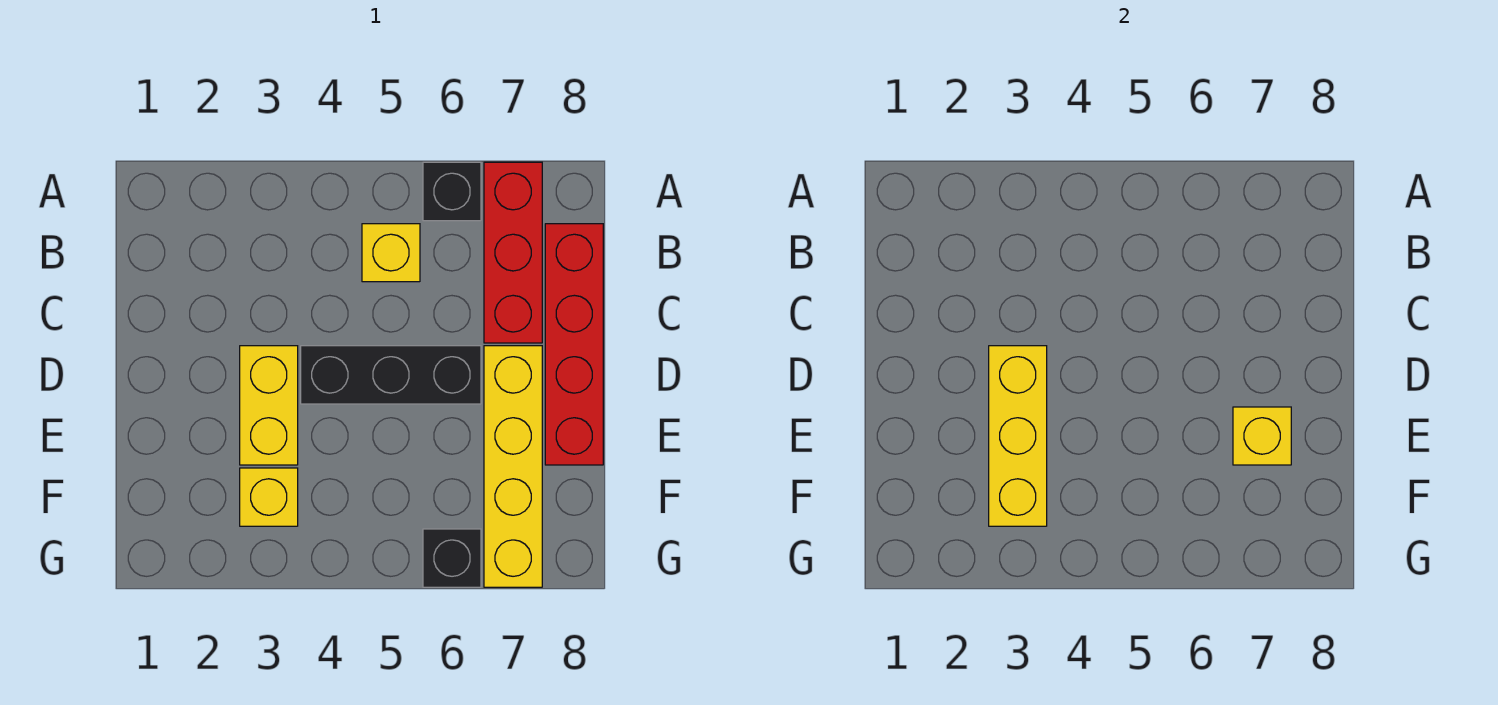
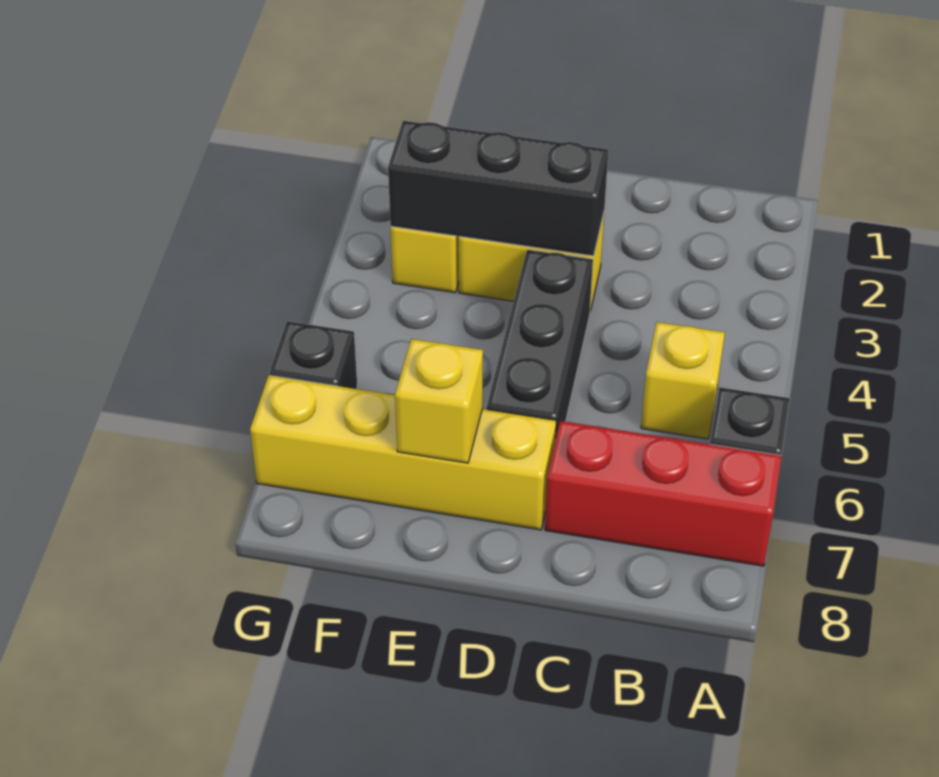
red 1x4 brick [545,224,603,465] -> none
yellow 1x3 brick [989,346,1047,526] -> black 1x3 brick [388,121,608,256]

